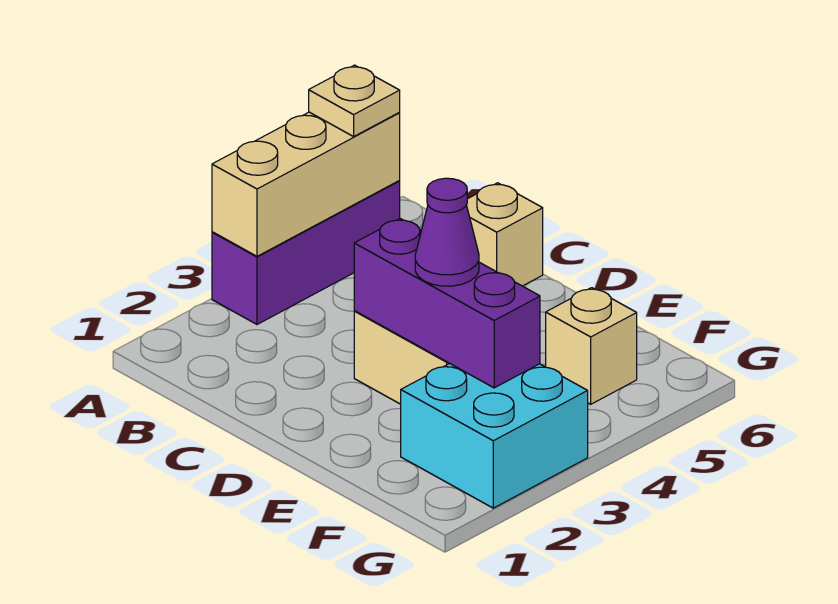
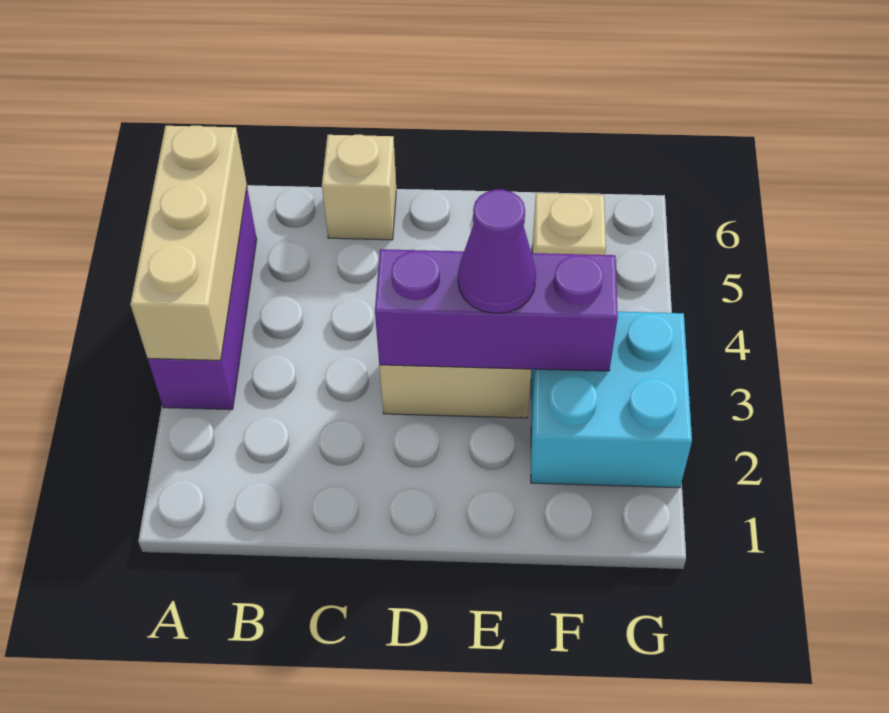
tan 1x1 plate [309,65,400,137] -> none

